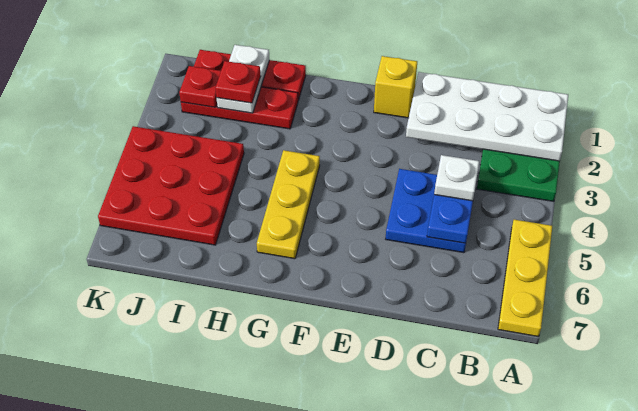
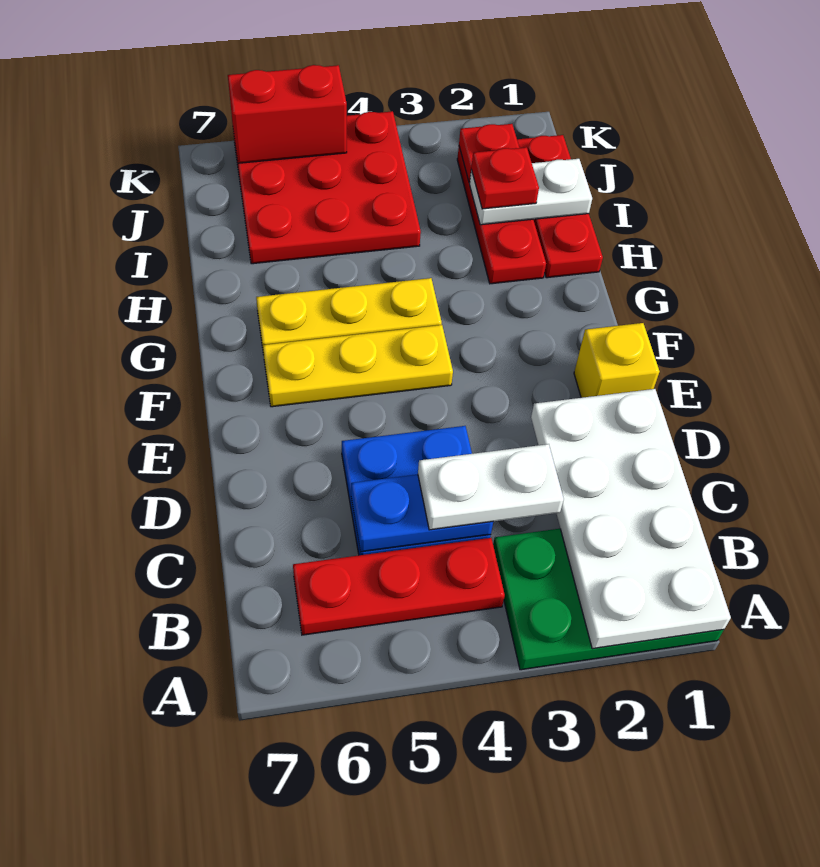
yellow 1x3 plate [498,220,552,337] -> yellow 1x3 plate moved to [263,325,453,407]
none -> red 1x3 plate [293,538,505,635]
white 1x1 plate [434,155,479,201] -> white 1x2 plate [418,444,564,530]
none -> red 1x2 brick [228,65,347,163]

